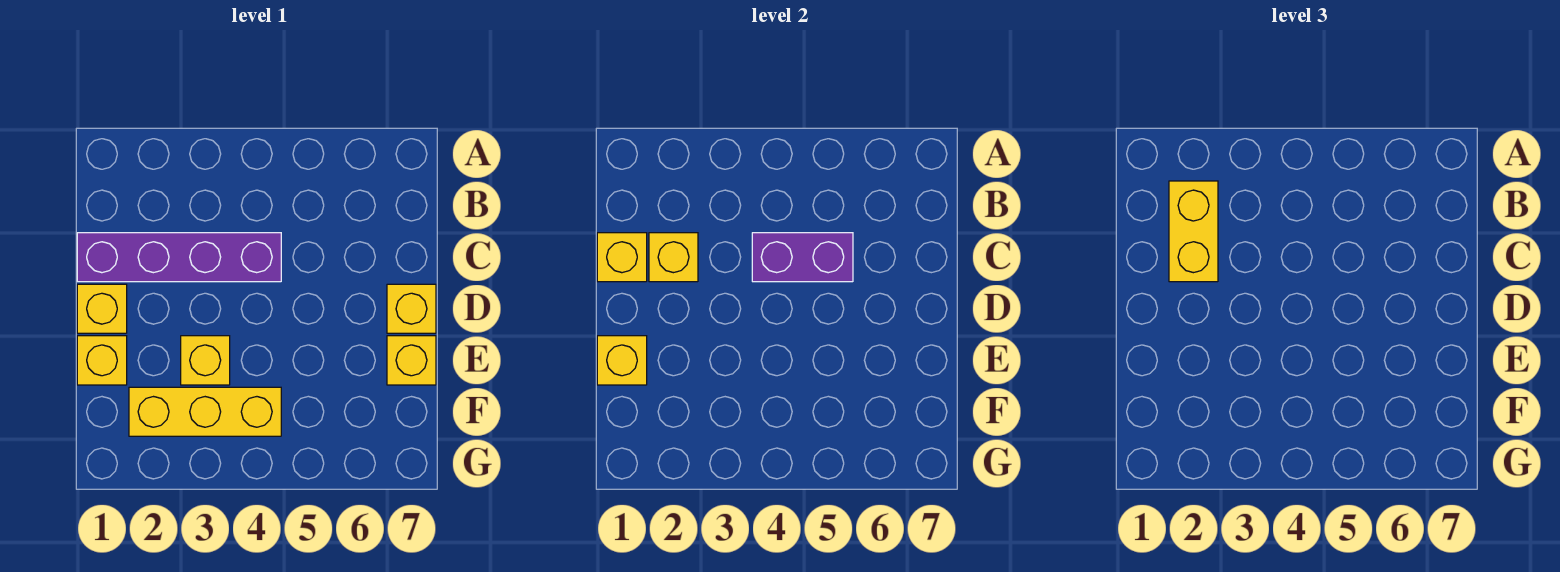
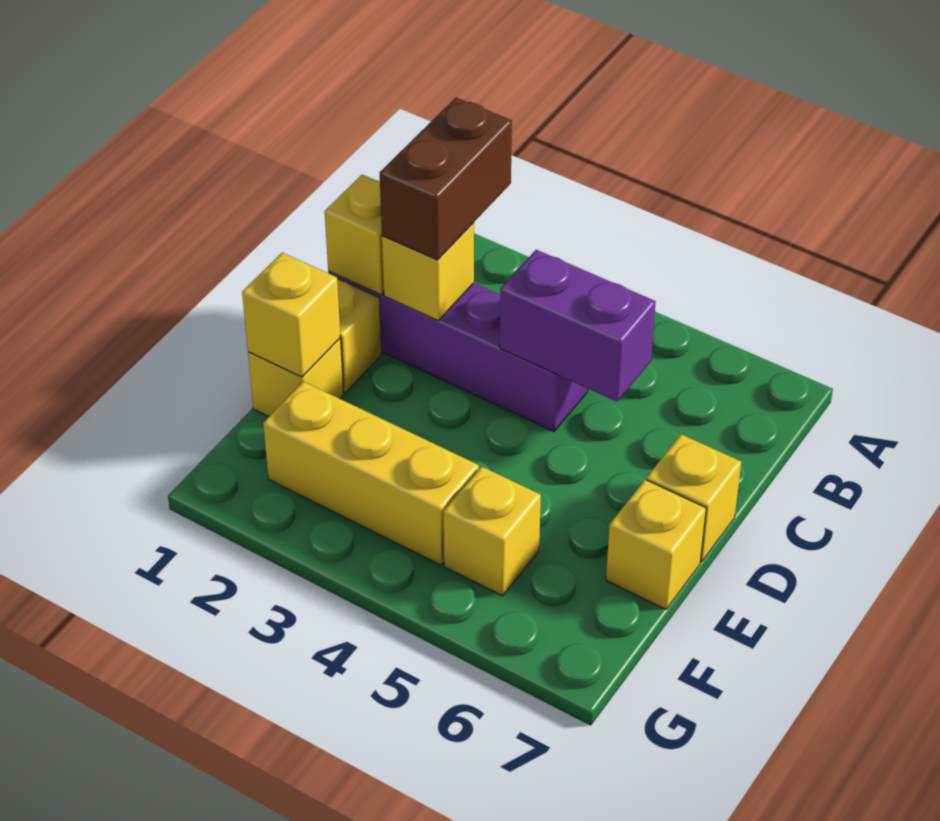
yellow 1x2 brick [1169,181,1218,282] -> brown 1x2 brick [380,98,512,260]
yellow 1x1 brick [181,336,230,385] -> yellow 1x1 brick moved to [444,467,541,596]

